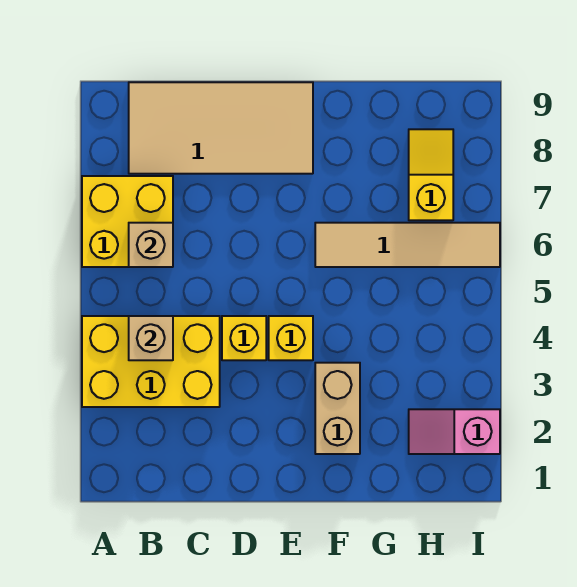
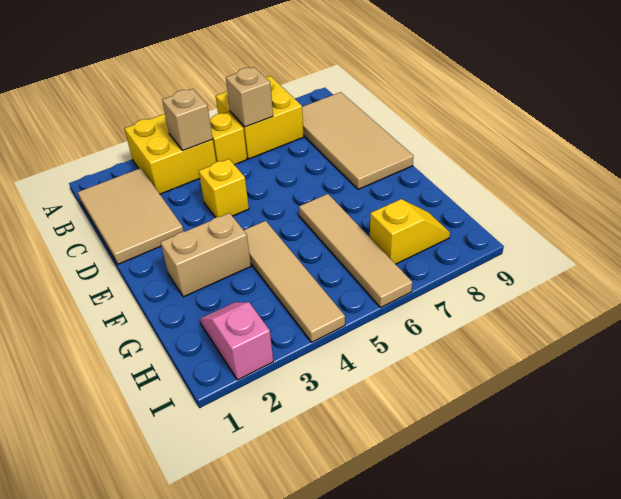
yellow 2x3 brick [82,316,220,407] -> yellow 2x2 brick [125,114,216,194]
none -> tan 2x3 tile [78,168,184,264]
yellow 1x1 brick [269,316,313,360] -> yellow 1x1 brick moved to [210,112,247,165]
none -> tan 1x4 tile [244,221,345,342]

